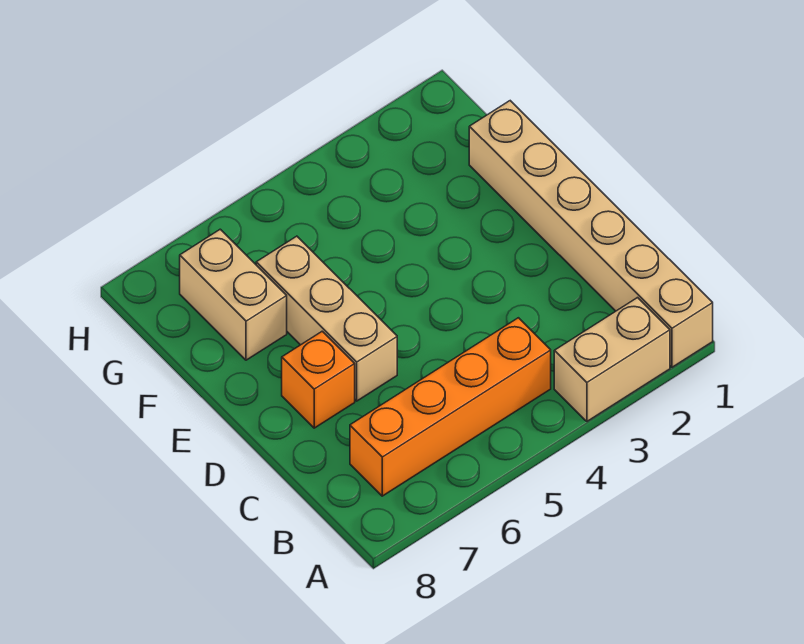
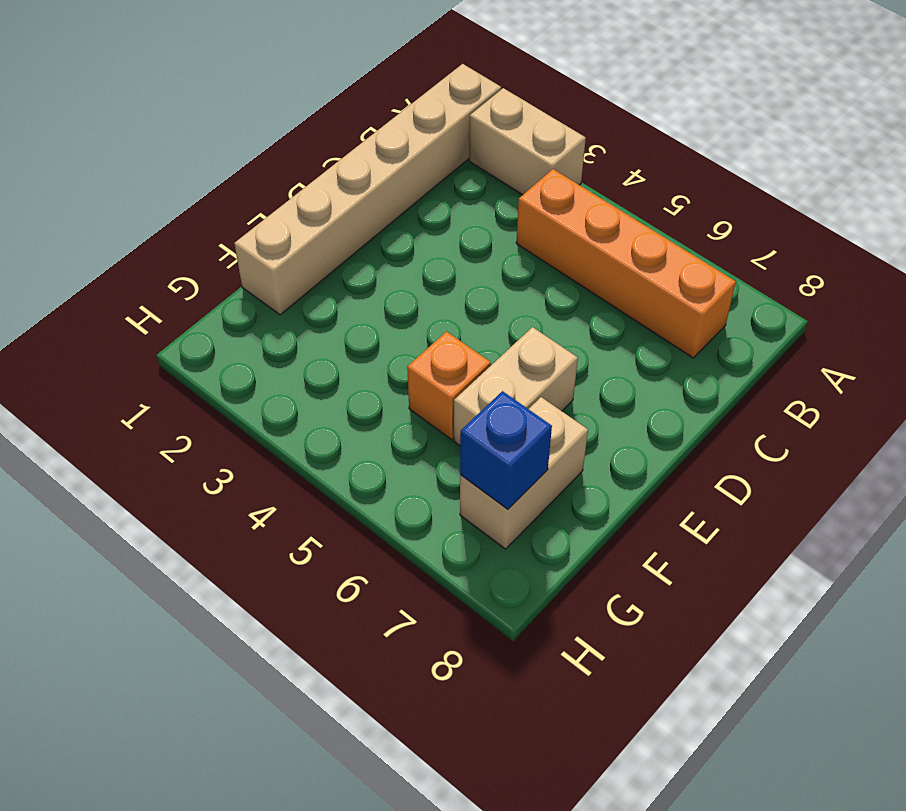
tan 1x3 brick [256,236,397,401] -> tan 1x2 brick [454,327,578,446]
orange 1x1 brick [282,331,355,428] -> orange 1x1 brick moved to [407,332,491,440]
none -> blue 1x1 brick [460,391,552,509]

